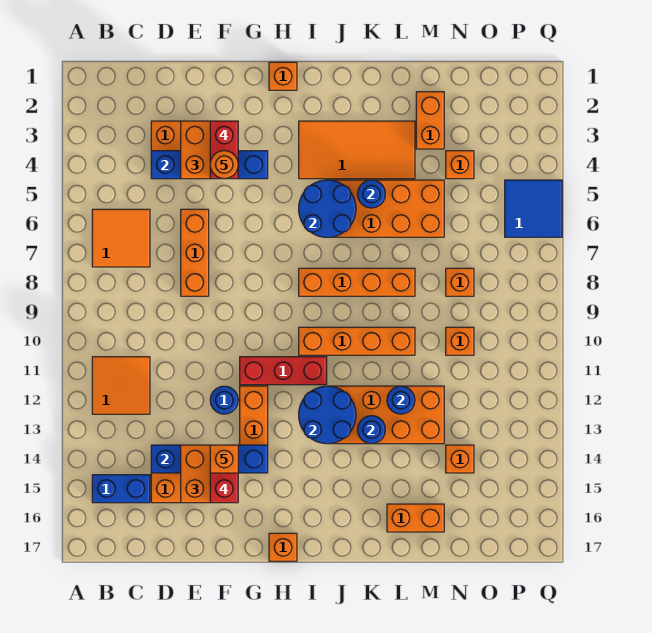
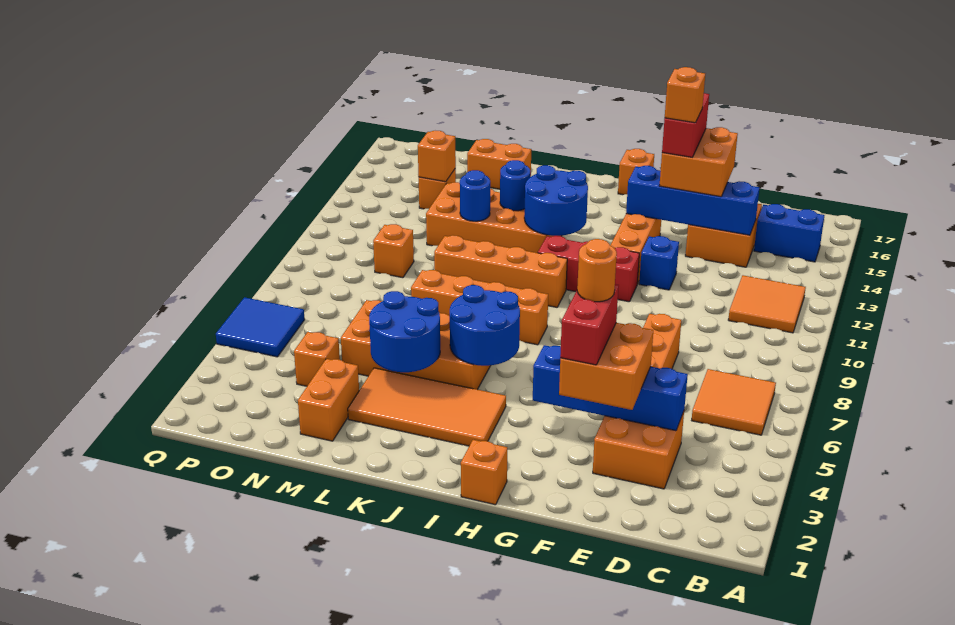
blue 1x1 round brick [210,386,238,414] -> blue 1x1 brick [639,236,679,290]
blue 1x1 round brick [358,180,385,208] -> blue 2x2 round brick [369,291,440,372]
orange 1x1 brick [446,268,474,296] -> orange 1x1 brick moved to [418,131,456,182]

